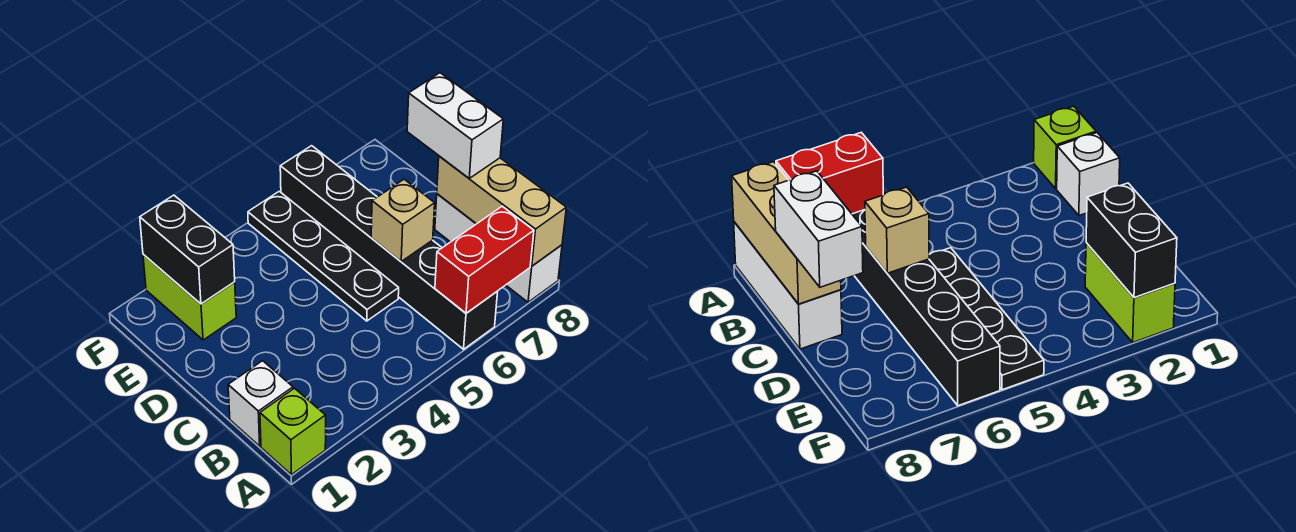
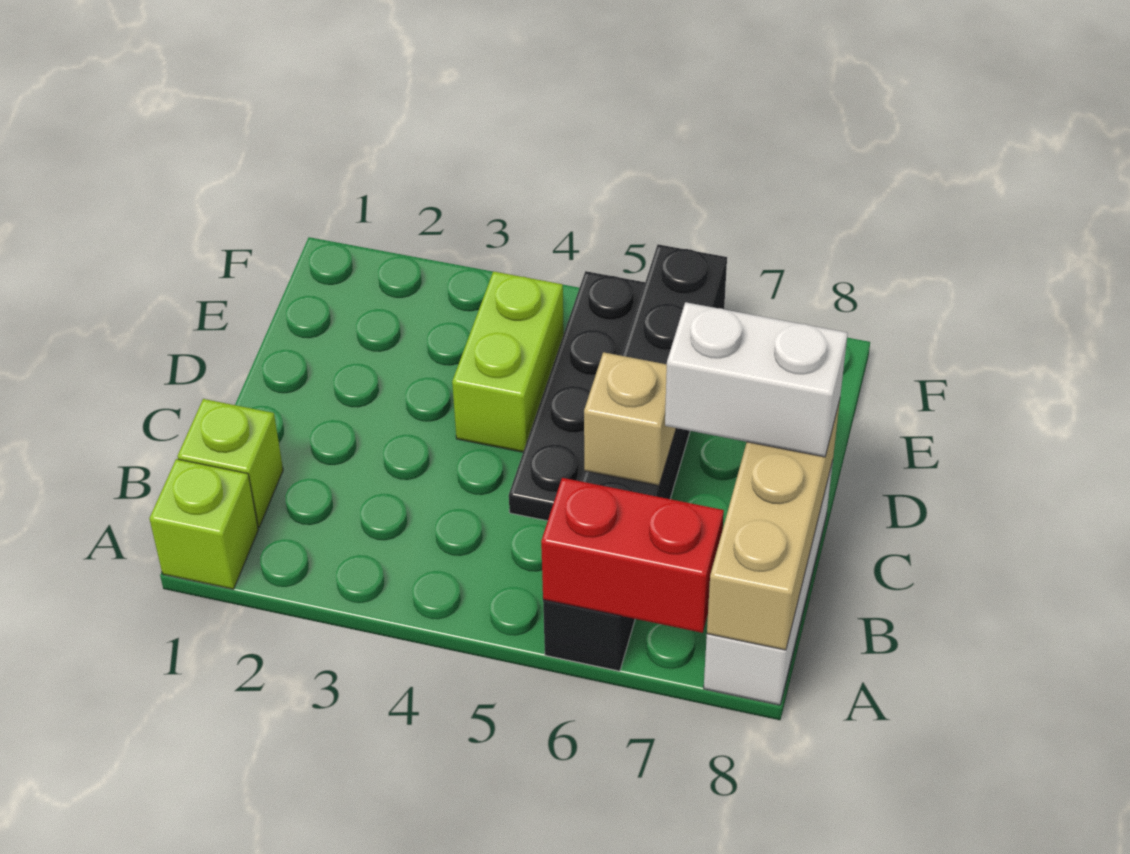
white 1x1 brick [228,361,293,446] -> lime 1x1 brick [177,399,283,527]
white 1x2 brick [407,73,503,178] -> white 1x2 brick turned to [665,302,848,457]
lime 1x2 brick [143,255,236,340] -> lime 1x2 brick moved to [452,271,564,452]
black 1x2 brick [140,195,235,304] -> none

